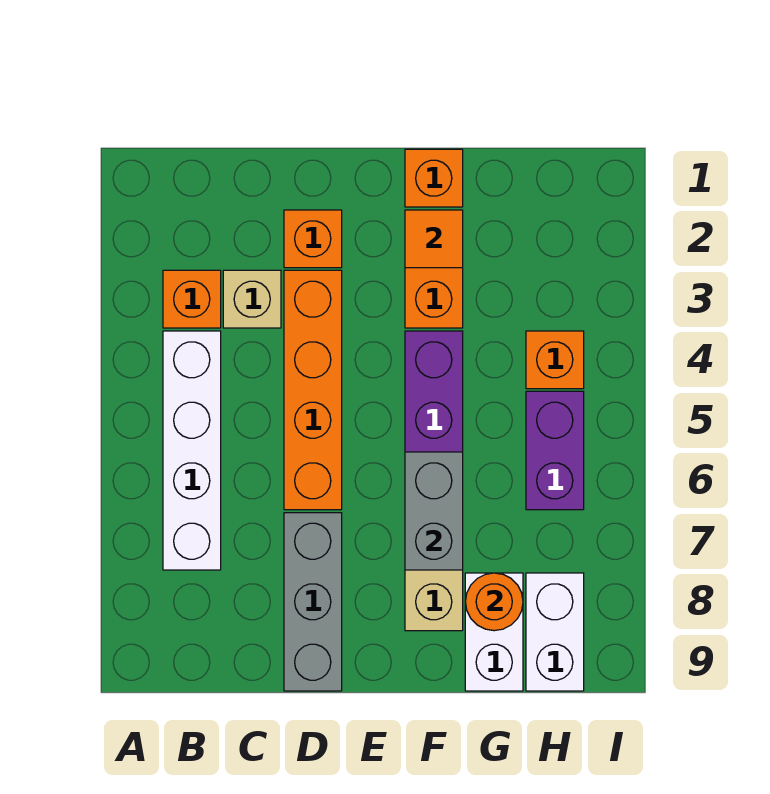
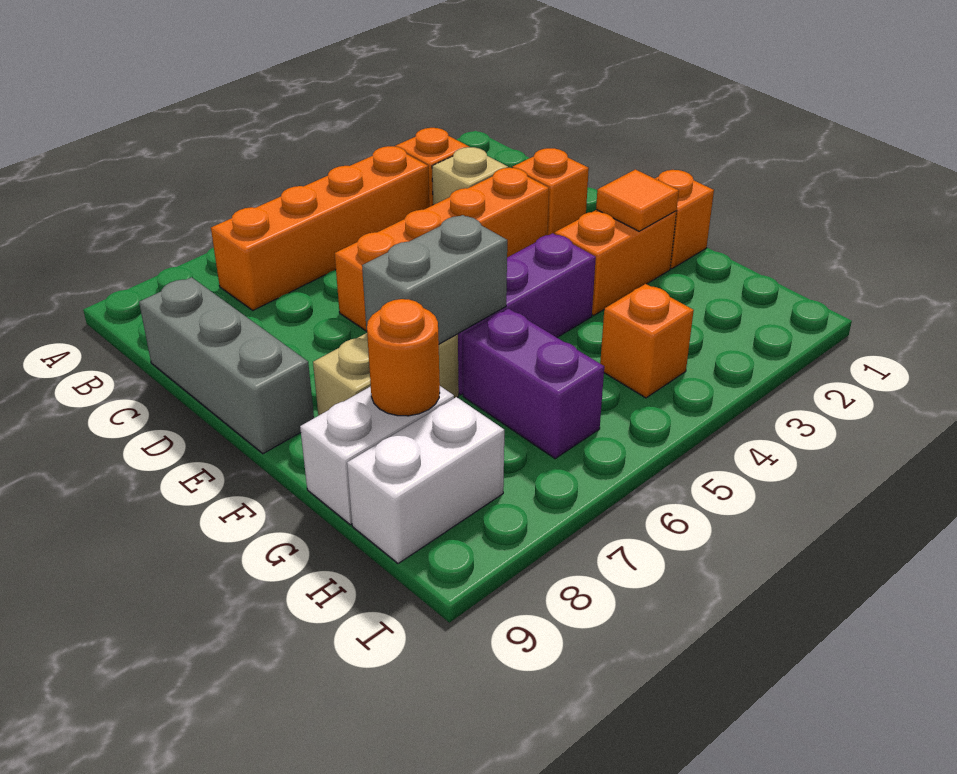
white 1x4 brick [163,331,221,570] -> orange 1x4 brick [211,146,429,310]
grey 1x3 brick [284,513,342,691] -> grey 1x3 brick turned to [139,277,314,454]
purple 1x2 brick [526,391,584,510] -> purple 1x2 brick turned to [462,309,604,459]

